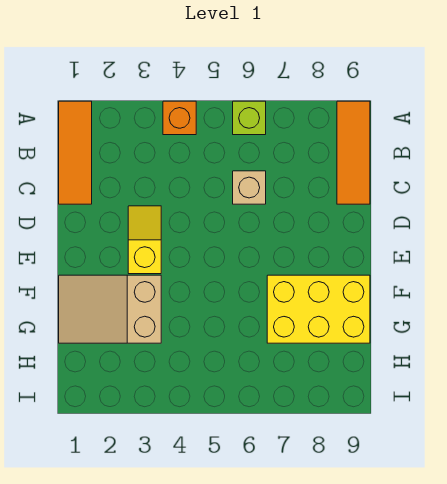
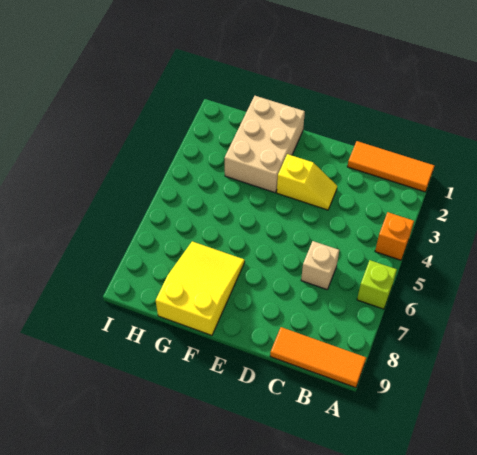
tan 2x3 slope [59,275,161,343] -> tan 2x3 brick [224,96,305,193]
yellow 2x3 brick [267,275,370,343] -> yellow 2x3 slope [156,241,245,335]

